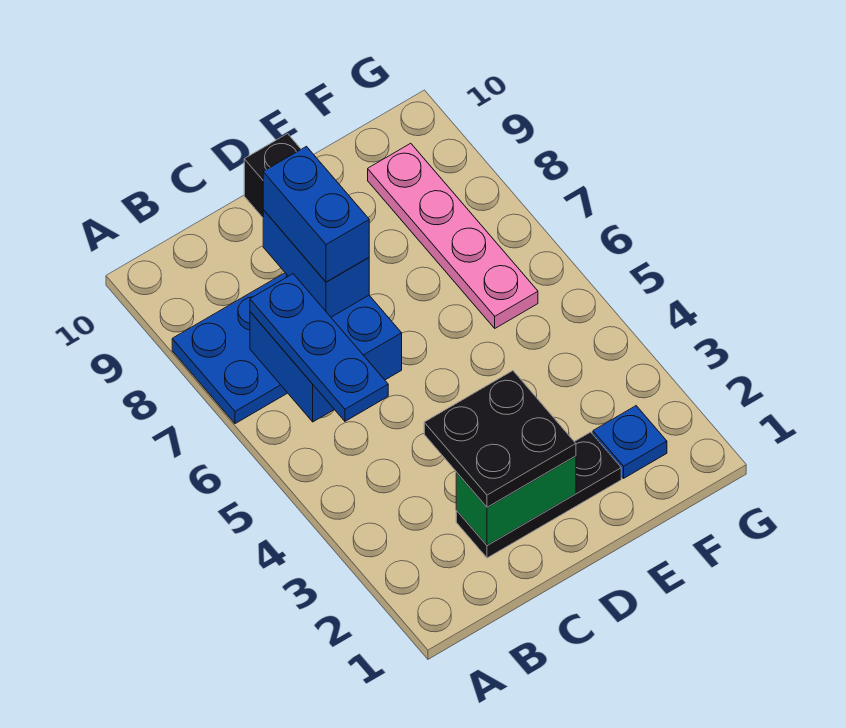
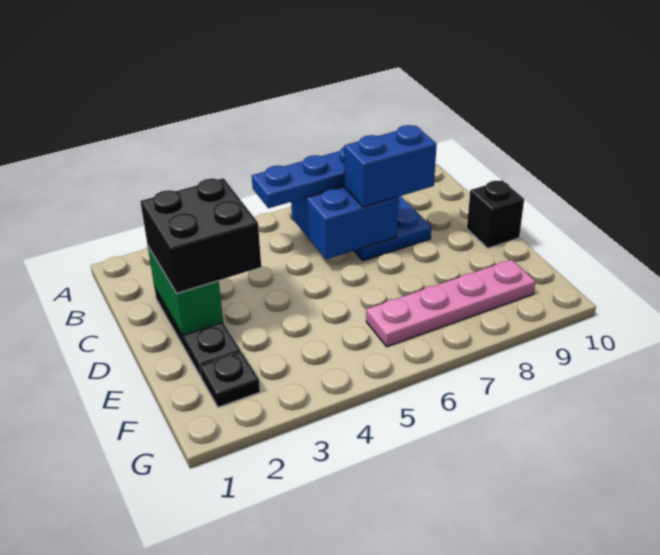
black 2x2 plate [424,371,576,507] -> black 2x2 brick [140,178,261,293]
blue 1x2 brick [263,146,369,282] -> none
blue 1x1 plate [593,406,667,478] -> black 1x1 plate [200,352,260,407]

